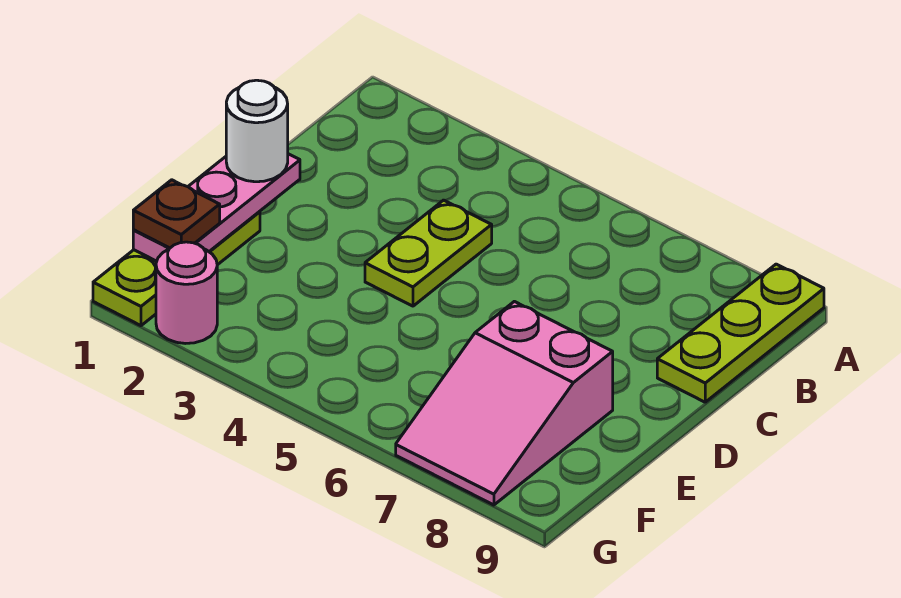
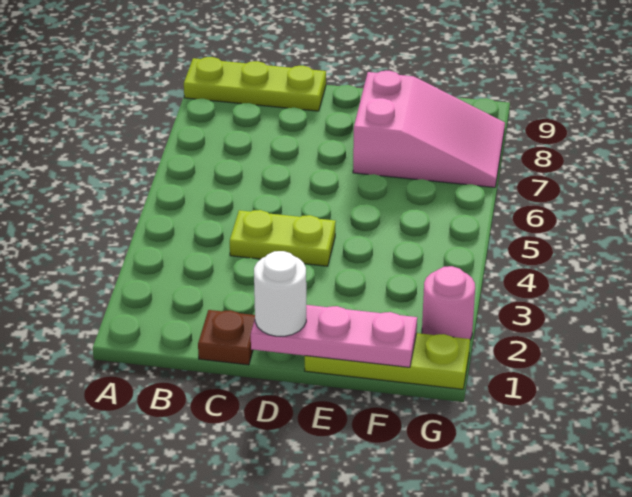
brown 1x1 plate [133,180,220,248] -> brown 1x1 plate moved to [198,310,255,365]

